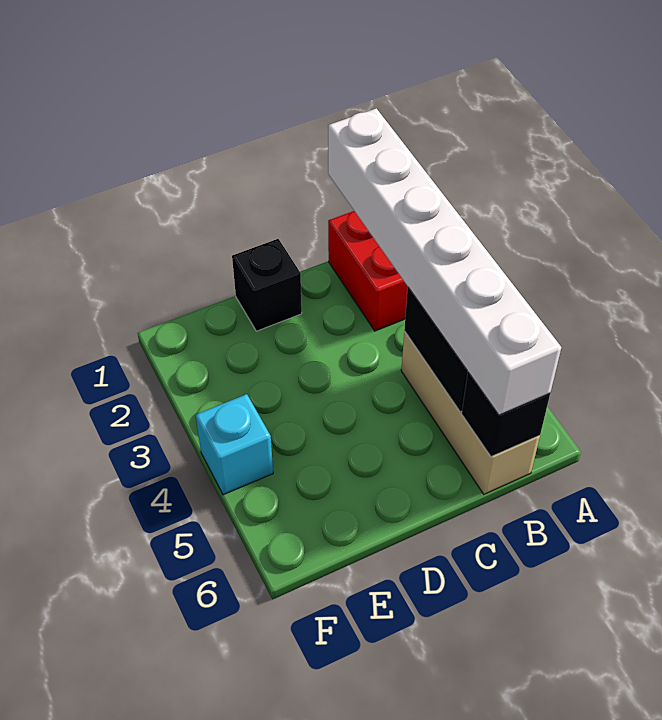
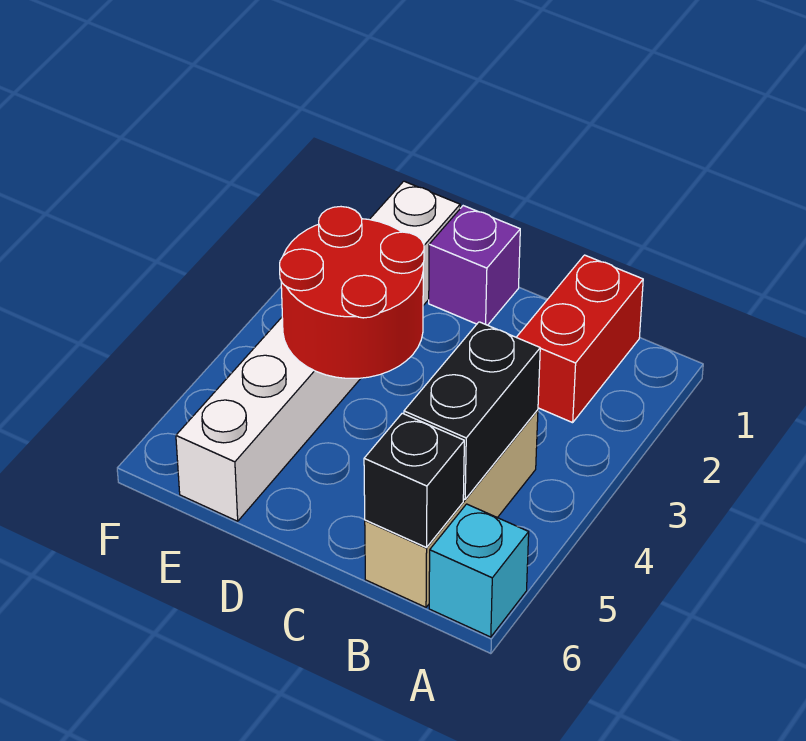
white 1x6 brick [328,108,561,415] -> white 1x6 brick moved to [176,181,460,521]
black 1x1 brick [232,239,302,331] -> purple 1x1 brick [429,206,520,325]
none -> red 2x2 round brick [280,207,424,378]
cyan 1x1 brick [196,394,273,495] -> cyan 1x1 brick moved to [429,504,529,637]

